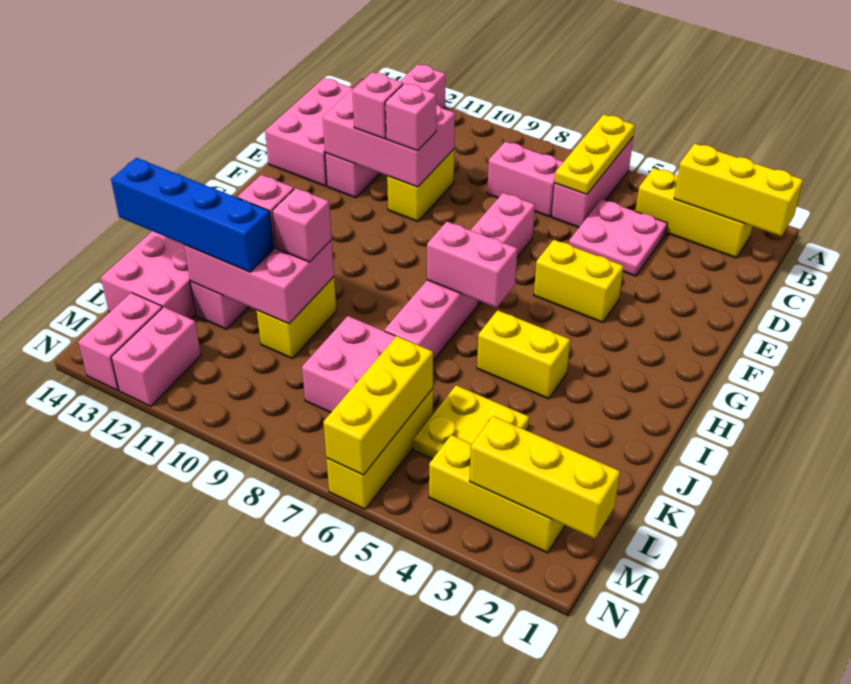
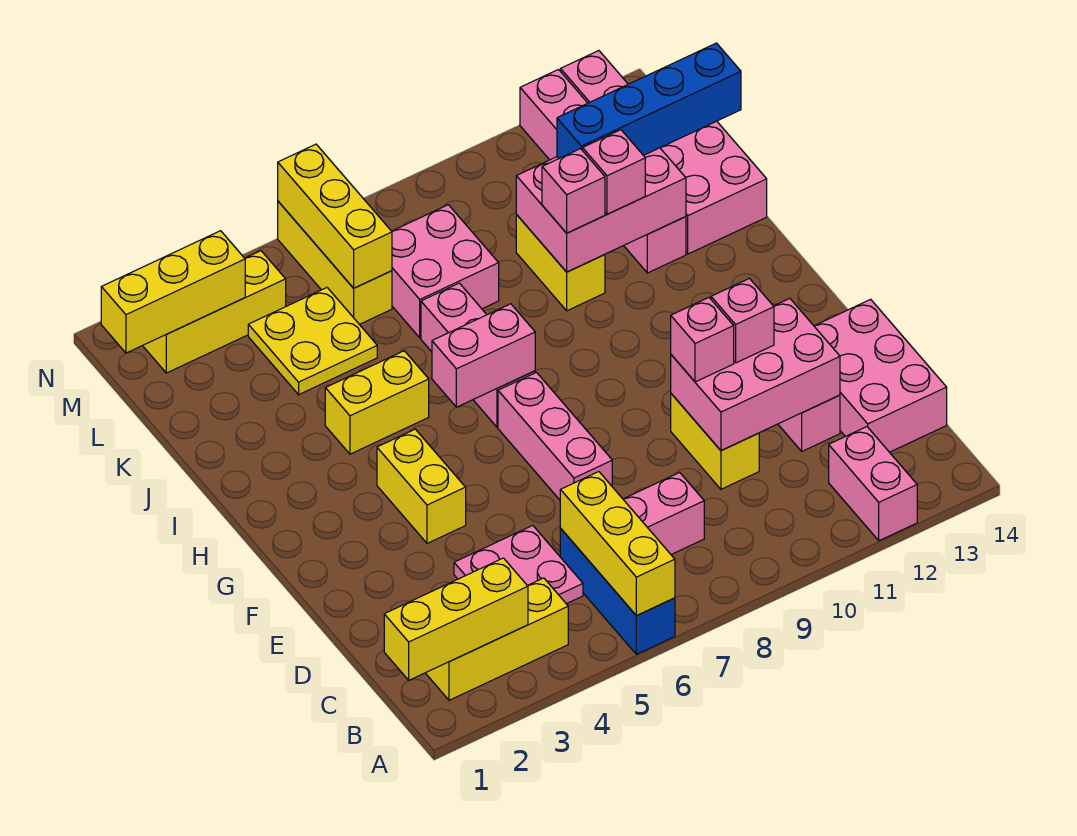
pink 1x3 brick [552,137,633,227] -> blue 1x3 brick [560,529,675,654]
yellow 1x3 plate [555,114,635,194] -> yellow 1x3 brick [560,472,675,615]
yellow 1x2 brick [534,240,624,323] -> yellow 1x2 brick turned to [377,429,466,543]

